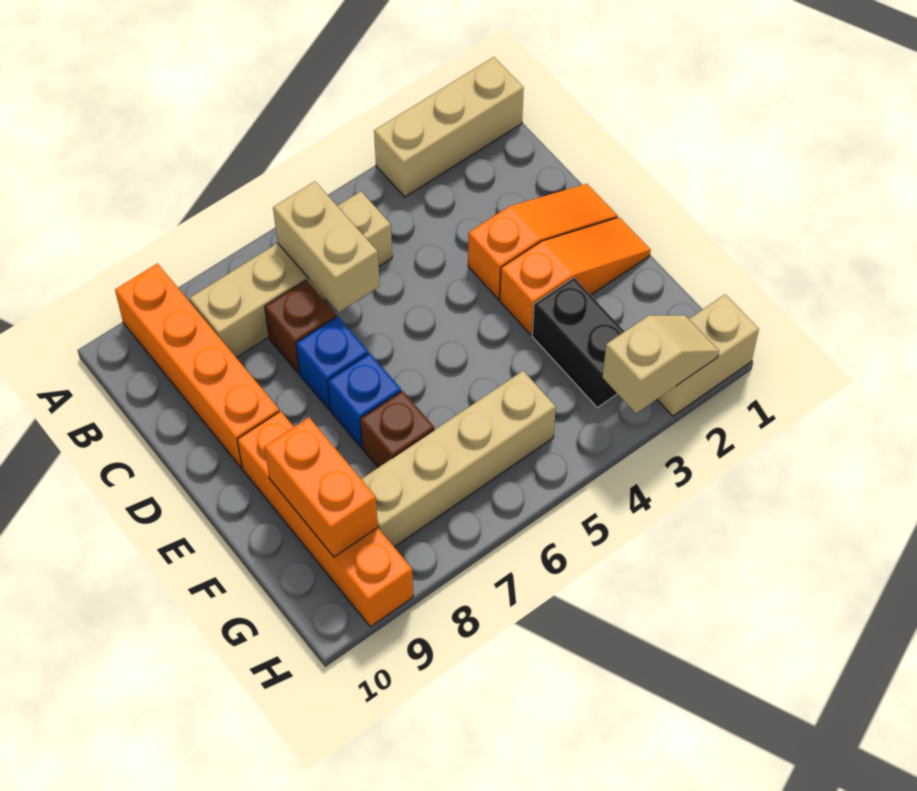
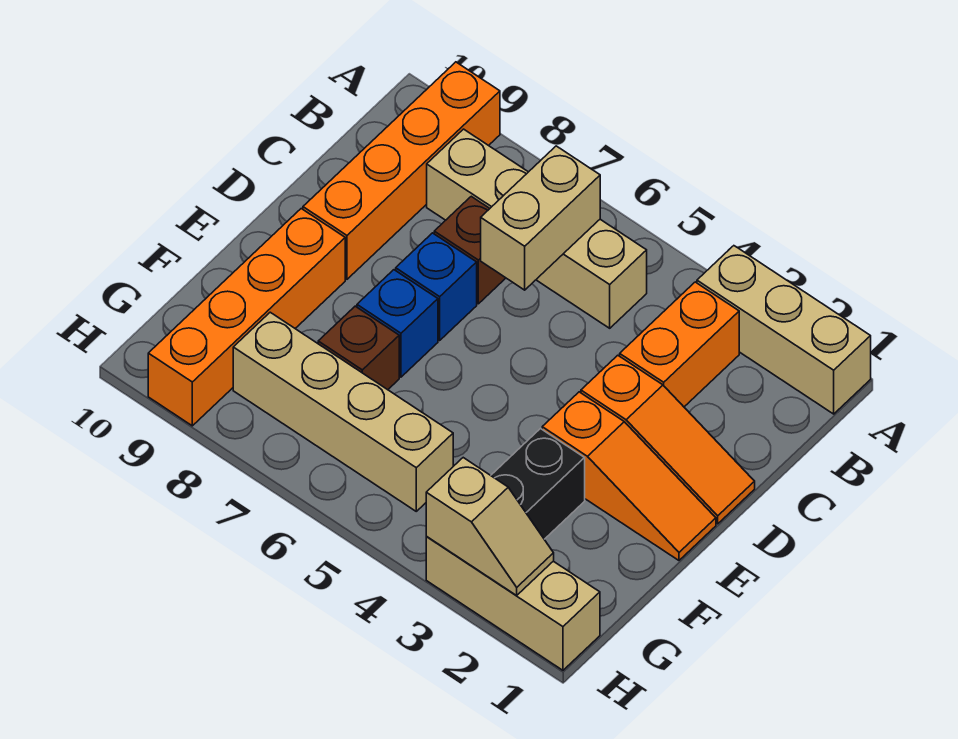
orange 1x2 brick [264,418,378,557] -> orange 1x2 brick moved to [620,282,739,407]
tan 1x2 brick [657,294,759,416] -> tan 1x3 brick [426,536,600,670]

